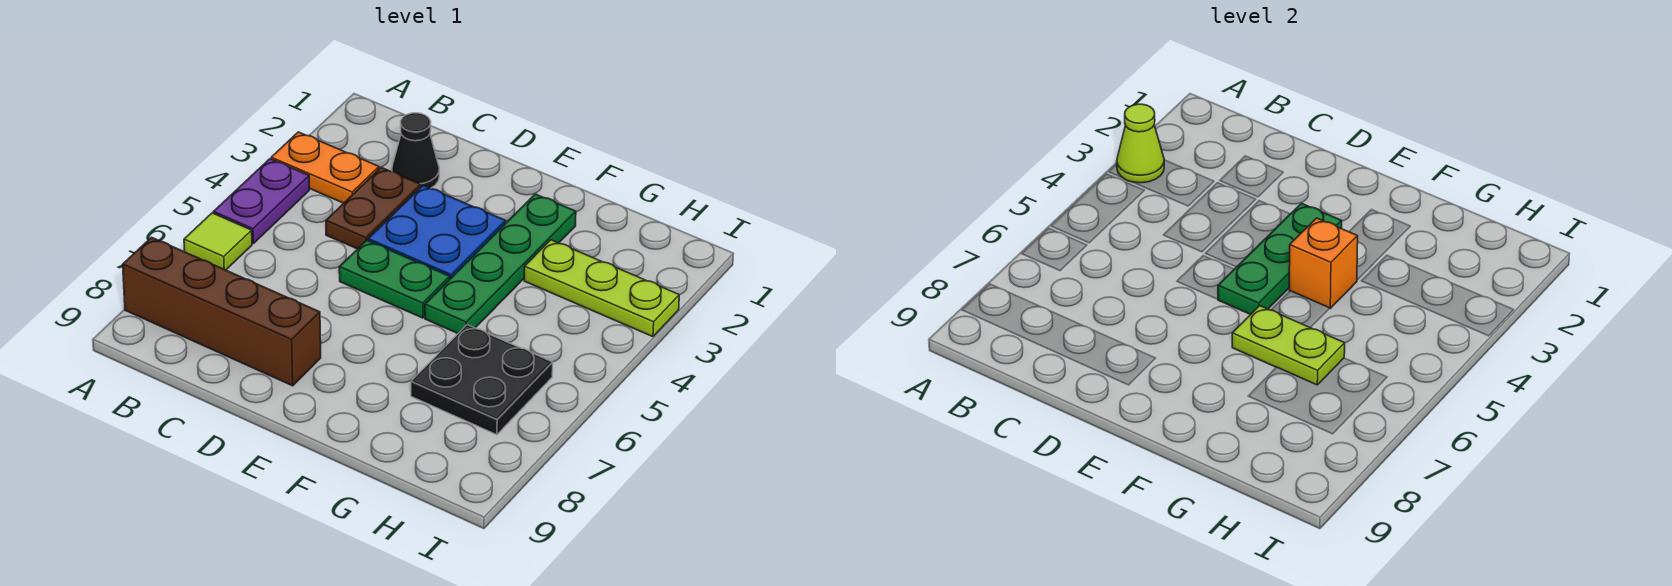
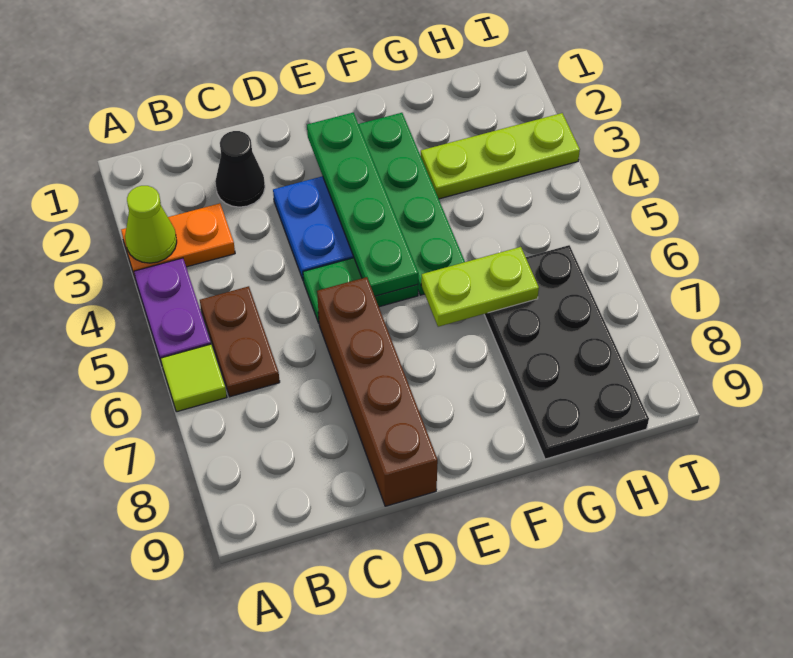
brown 1x4 brick [123,237,321,386] -> brown 1x4 brick turned to [317,277,438,506]
brown 1x2 plate [326,167,421,249] -> brown 1x2 plate moved to [200,286,280,397]
green 1x3 plate [1218,203,1342,315] -> green 1x4 plate [307,113,418,296]
orange 1x1 brick [1289,218,1358,308] -> none
black 2x2 plate [411,325,553,435] -> black 2x4 plate [484,245,649,459]

